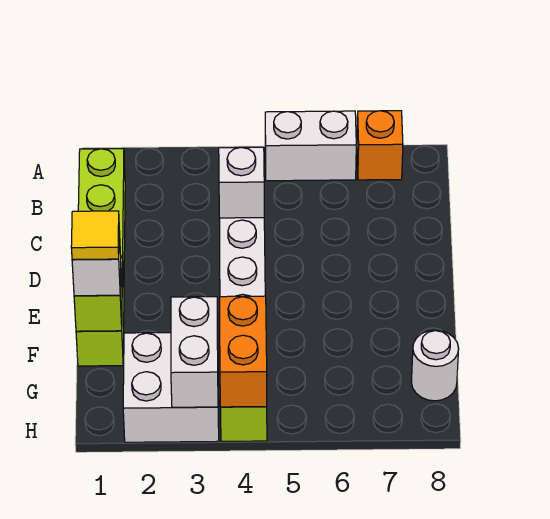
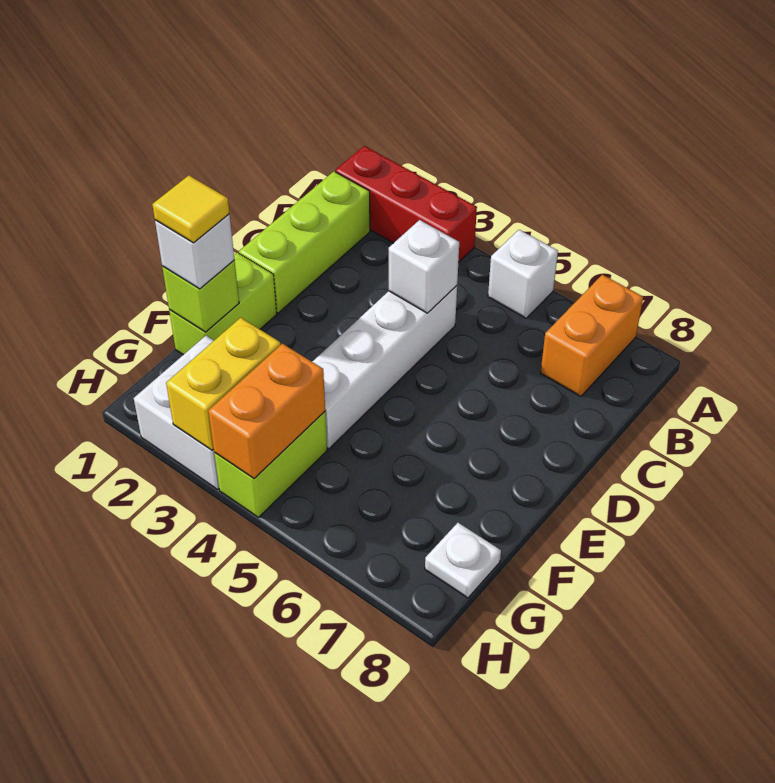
none -> red 1x3 brick [335,146,477,263]
white 1x2 brick [265,111,356,181] -> white 1x1 brick [488,230,558,318]
orange 1x1 brick [357,111,403,180] -> orange 1x2 brick [541,275,643,397]
white 1x2 brick [171,297,218,407] -> yellow 1x2 brick [166,318,281,450]
white 1x1 round brick [411,330,459,401] -> white 1x1 plate [425,523,501,598]

